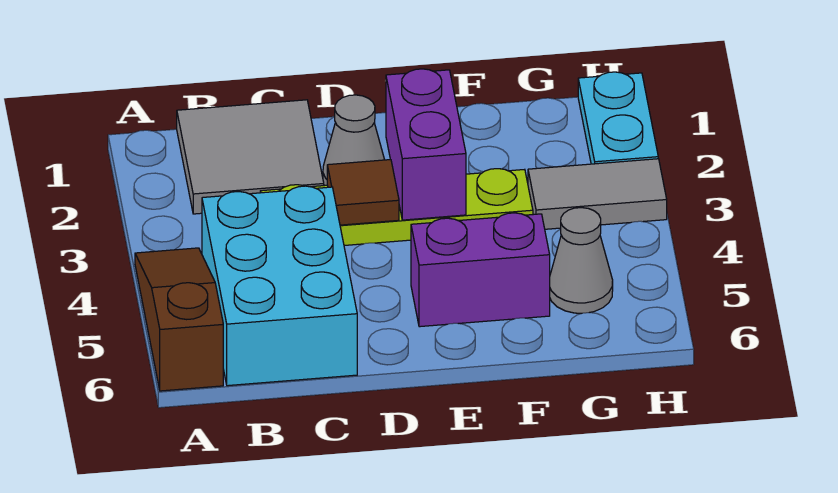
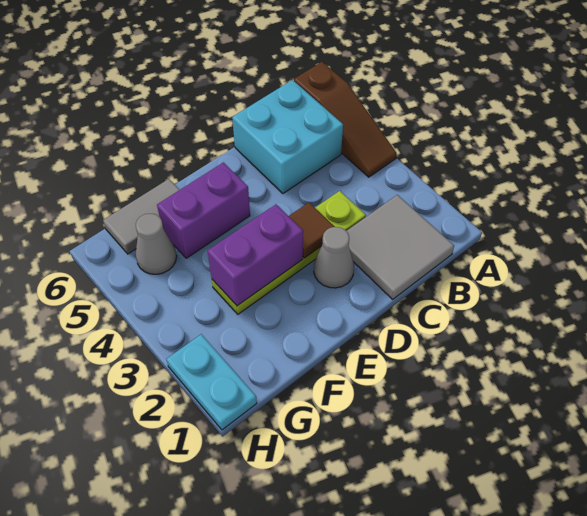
cyan 2x3 brick [202,186,357,386] -> cyan 2x2 brick [232,80,343,193]
purple 1x2 brick [386,69,466,220] -> purple 1x2 brick turned to [208,204,303,306]
grey 1x2 tile [528,159,667,229] -> grey 1x2 tile moved to [103,179,179,254]

